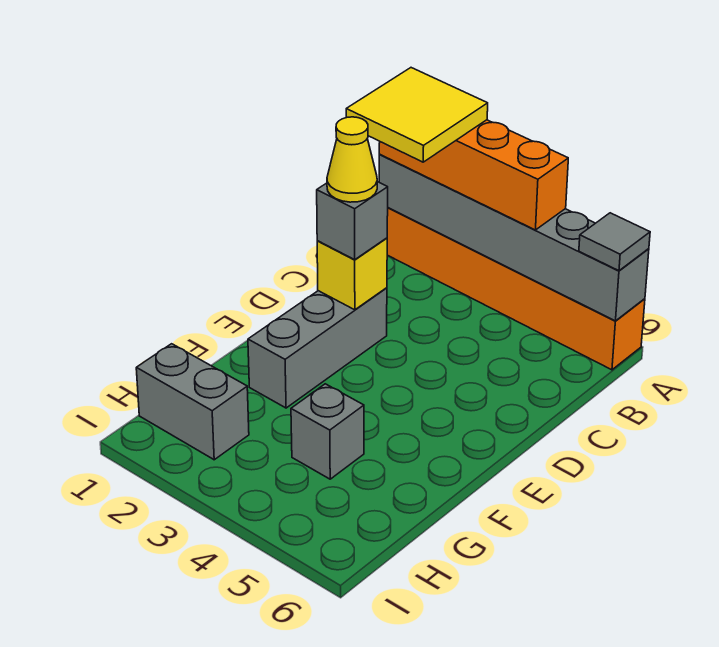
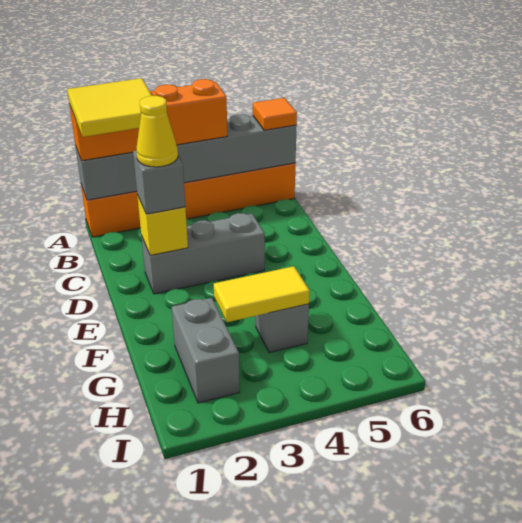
grey 1x1 tile [579,213,650,271] -> orange 1x1 tile [253,98,297,130]
grey 1x3 brick [248,288,387,408] -> grey 1x3 brick turned to [141,213,265,294]
none -> yellow 1x2 tile [214,266,310,322]
grey 1x2 brick [136,344,249,460] -> grey 1x2 brick turned to [172,298,240,403]

